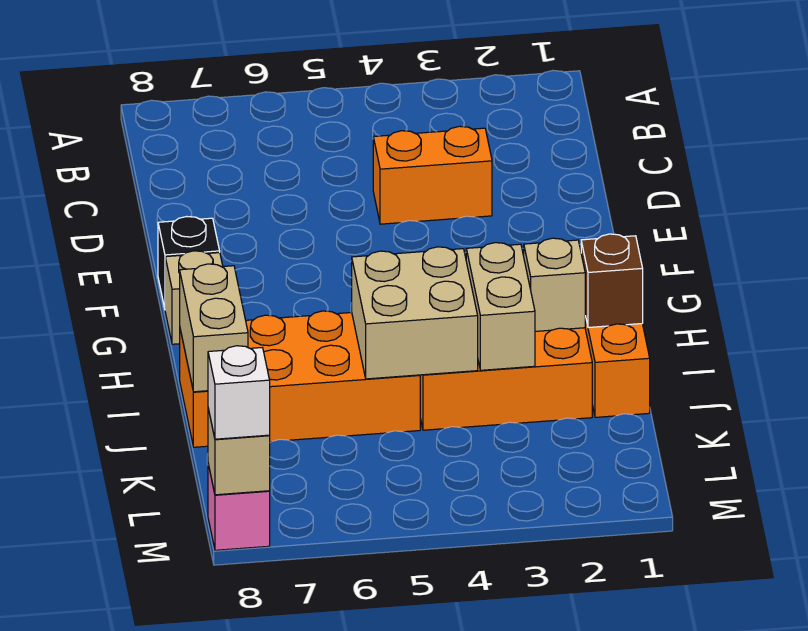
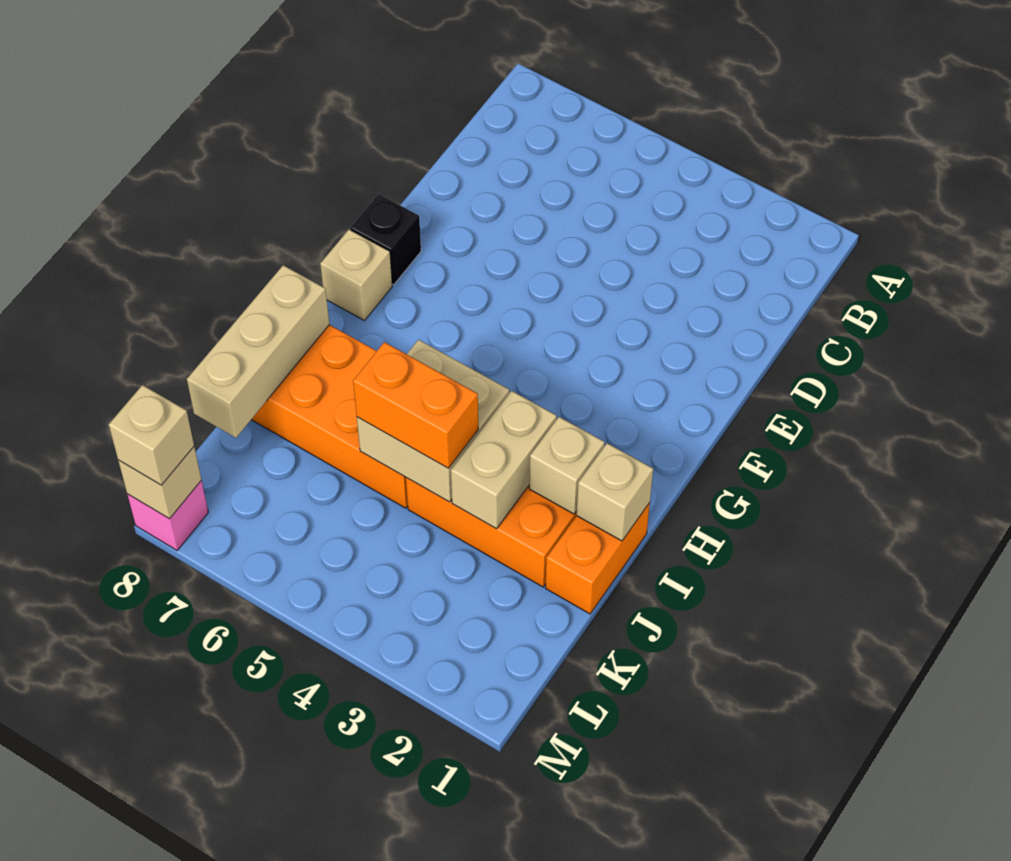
orange 1x2 brick [373,126,492,224] -> orange 1x2 brick moved to [353,342,478,468]
brown 1x1 brick [581,234,643,328] -> tan 1x1 brick [576,443,653,541]
tan 1x2 brick [180,264,248,392] -> tan 1x3 brick [187,265,329,438]
white 1x1 brick [208,346,270,439] -> tan 1x1 brick [109,385,194,485]

